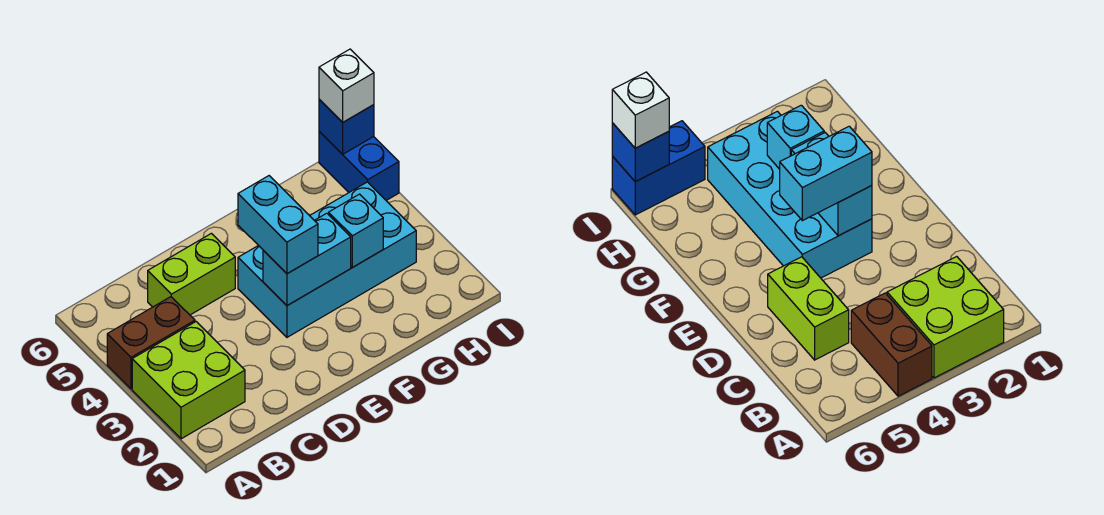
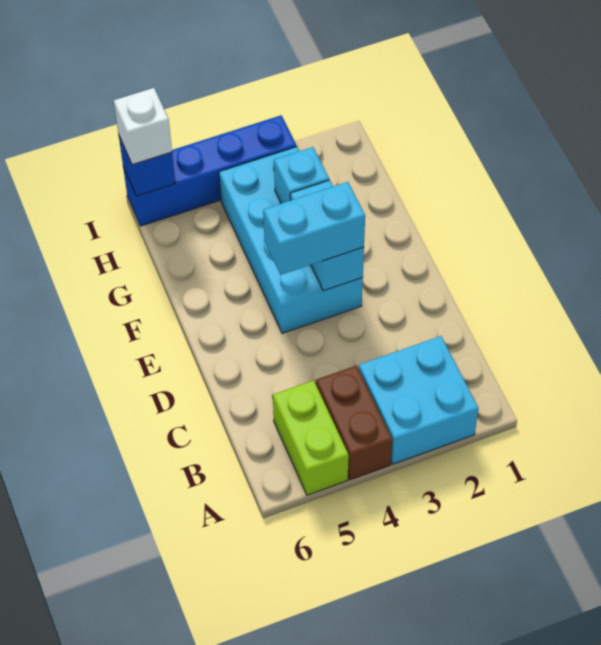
lime 2x2 brick [132,322,245,439] -> cyan 2x2 brick [359,336,478,464]
lime 1x2 brick [148,233,235,315] -> lime 1x2 brick moved to [273,380,349,495]
blue 1x2 brick [319,131,399,200] -> blue 1x4 brick [123,115,297,226]

